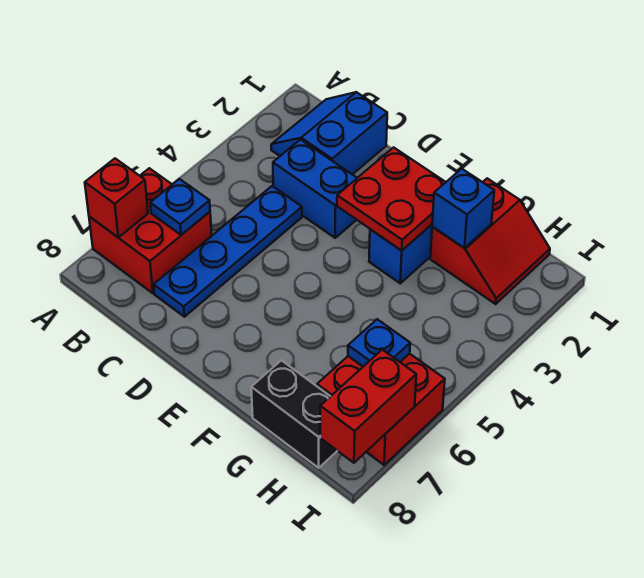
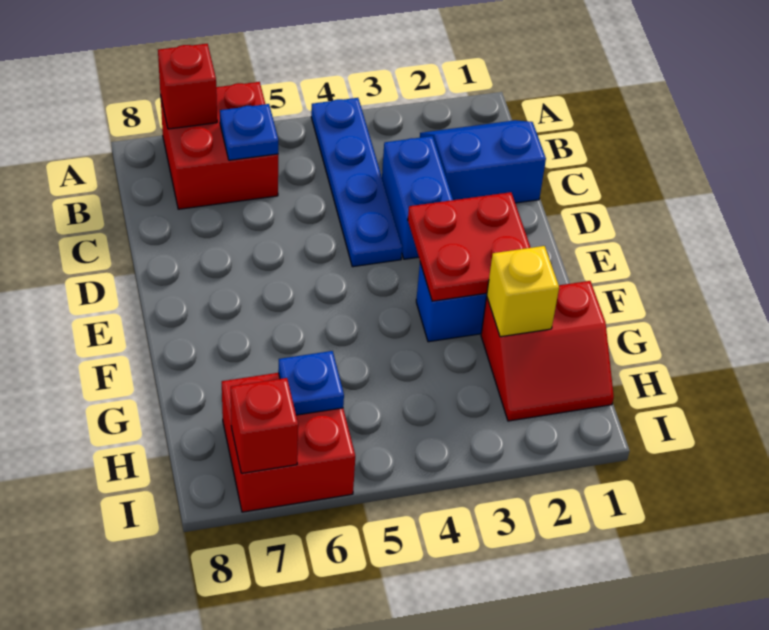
blue 1x4 plate [154,186,302,317] -> blue 1x4 plate turned to [311,98,402,267]
blue 1x1 brick [432,169,494,248] -> yellow 1x1 brick [487,246,559,337]
black 1x2 brick [251,360,337,468] -> none
red 1x2 brick [320,350,416,463] -> red 1x1 brick [231,378,298,473]

